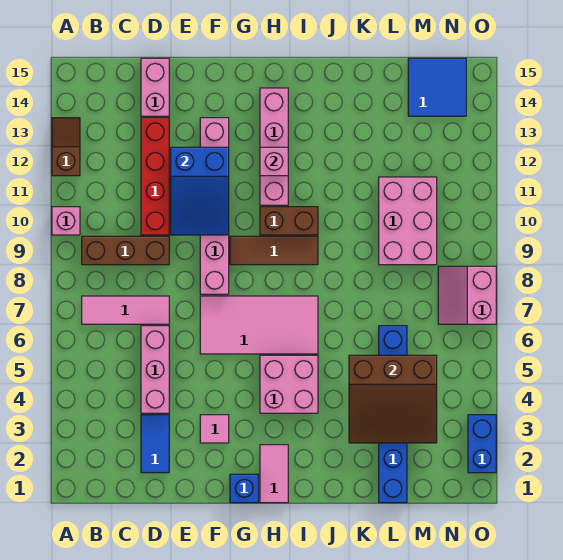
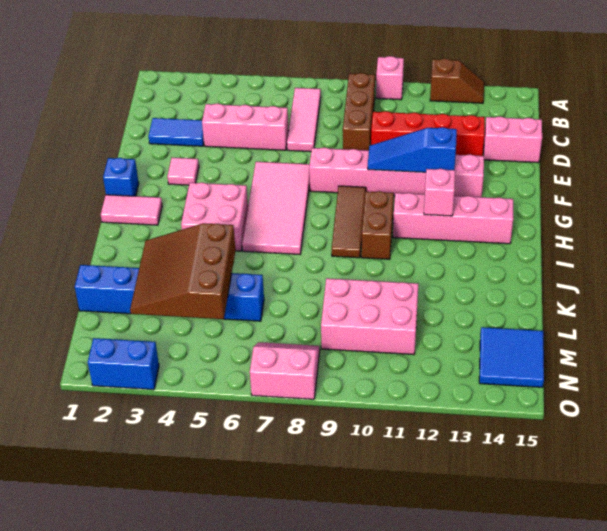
blue 2x3 slope [171,147,229,235] -> blue 1x3 slope [368,127,457,172]

